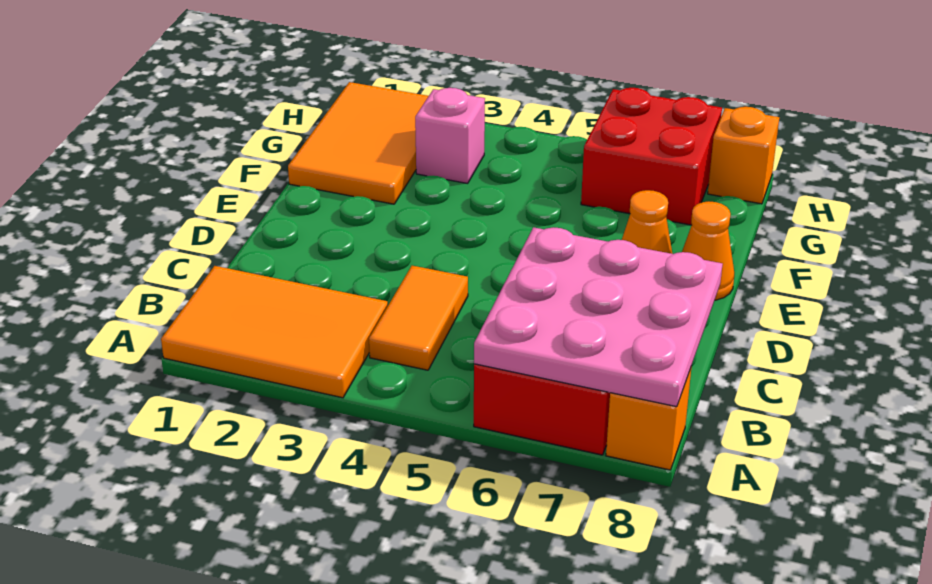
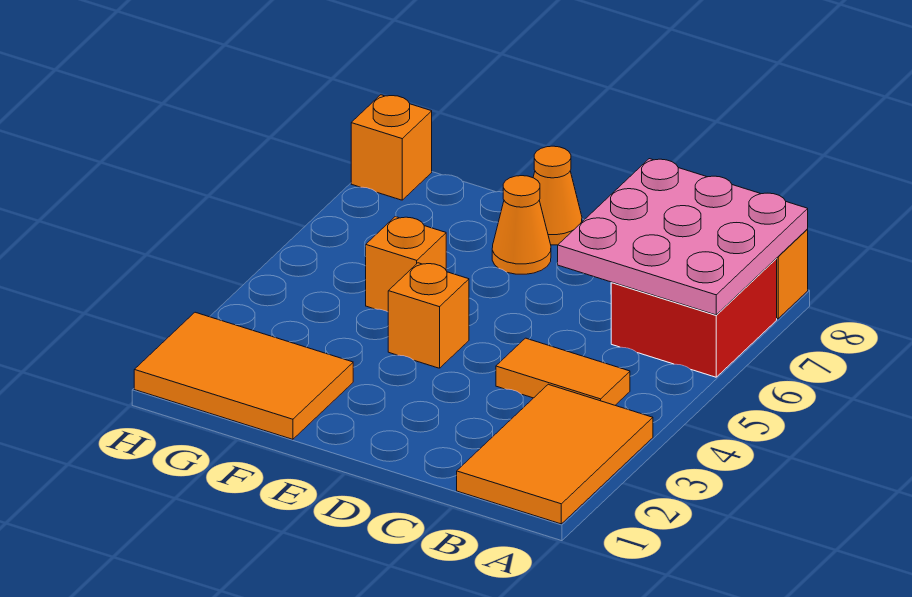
none -> orange 1x1 brick [388,263,469,368]
none -> orange 1x1 brick [366,217,446,312]
pink 1x1 brick [415,88,485,183] -> none
red 2x2 brick [581,88,722,225] -> none

